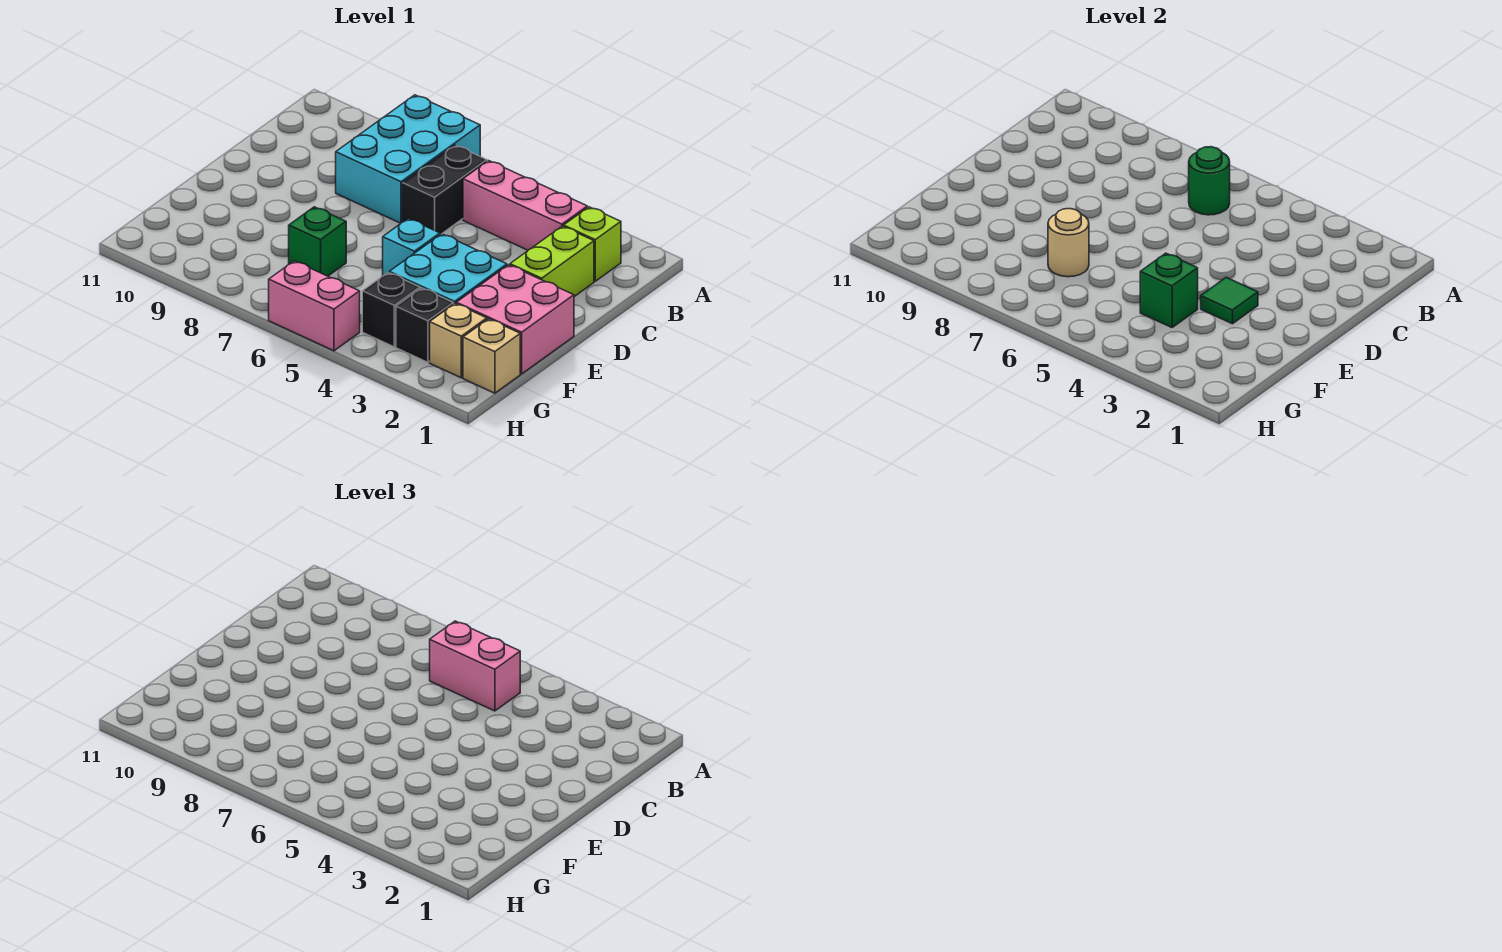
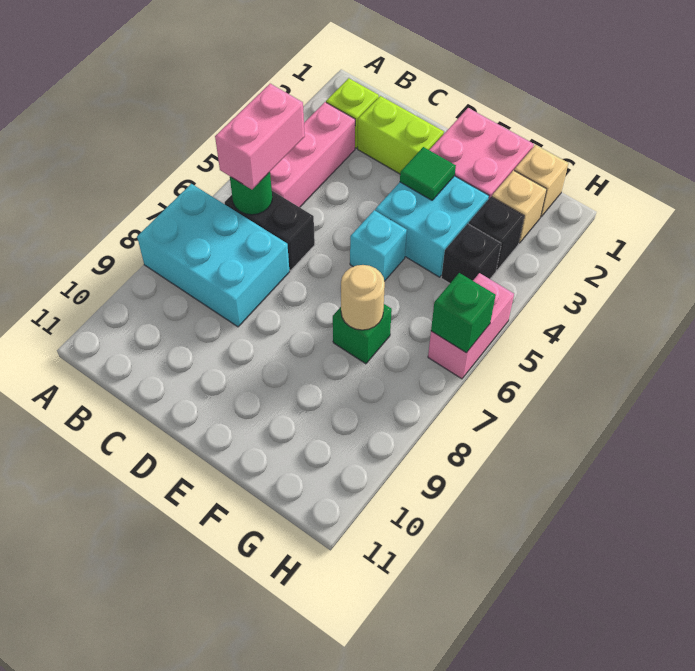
green 1x1 brick [1140,253,1198,327] -> green 1x1 brick moved to [431,273,496,353]

